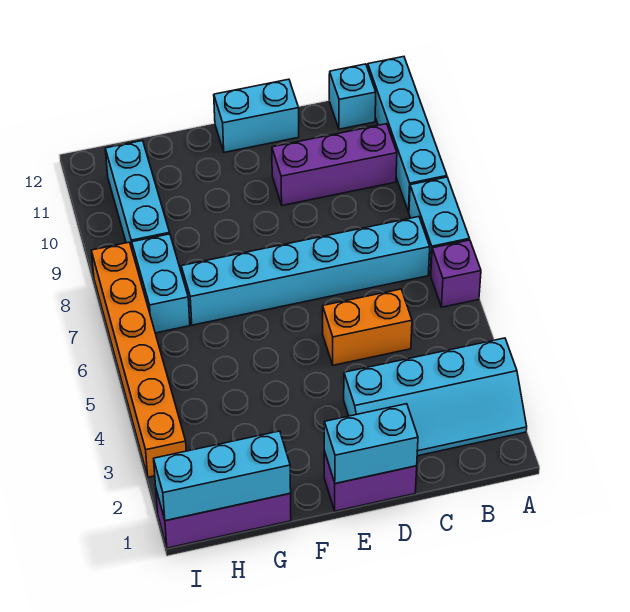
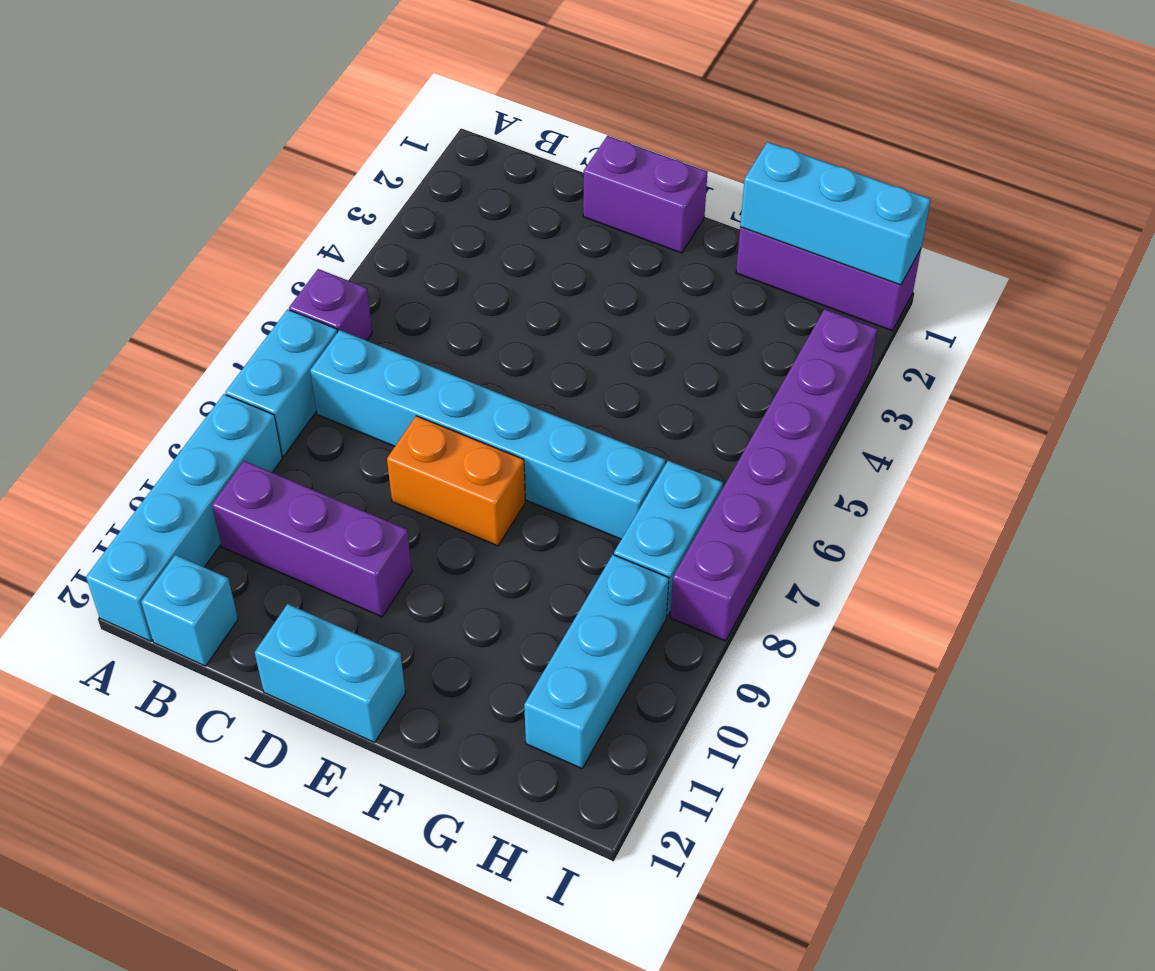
cyan 2x4 slope [344,338,527,456] -> none
orange 1x2 brick [323,289,412,365] -> orange 1x2 brick moved to [387,416,525,546]
cyan 1x2 brick [324,404,418,484] -> none
orange 1x6 brick [91,242,186,477] -> purple 1x6 brick [670,309,877,641]

